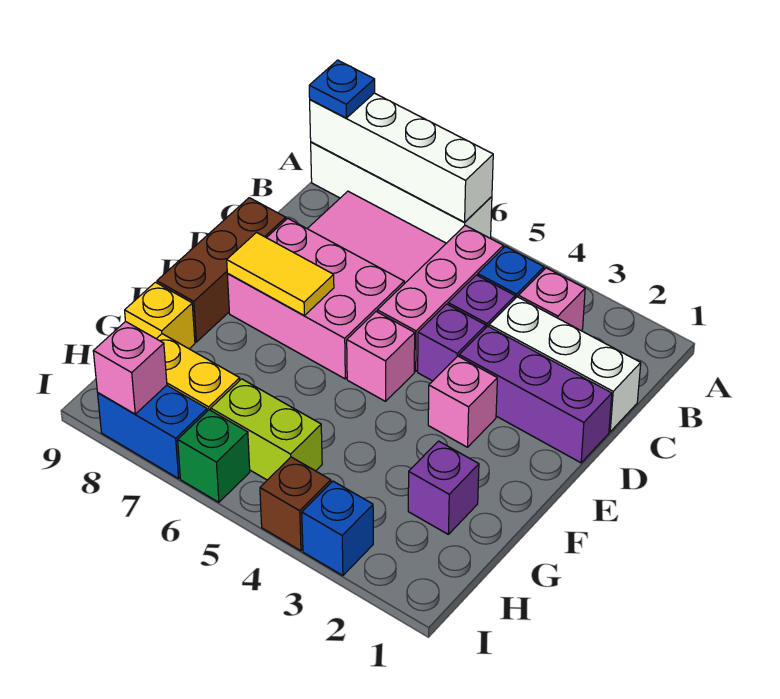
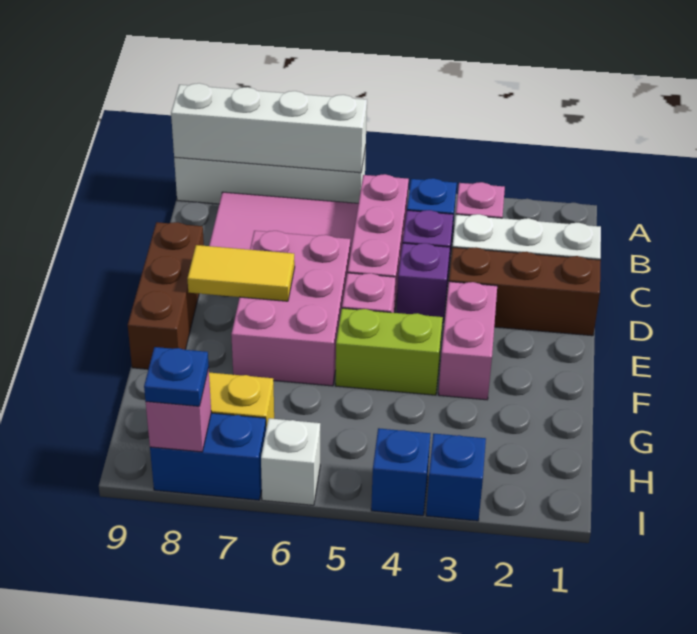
blue 1x1 plate [309,60,375,118] -> blue 1x1 plate moved to [144,347,209,406]
purple 1x3 brick [459,326,612,463] -> brown 1x3 brick [449,247,601,336]
pink 2x3 brick [227,218,404,379] -> pink 2x3 brick turned to [231,231,350,386]
pink 1x1 brick [428,356,497,447] -> pink 1x2 brick [439,282,497,400]
purple 1x1 brick [408,441,479,534] -> none
yellow 1x1 brick [125,282,195,349] -> none
lime 1x2 brick [211,379,322,480] -> lime 1x2 brick moved to [335,308,443,395]
brown 1x1 brick [260,457,331,551] -> blue 1x1 brick [371,428,431,516]
green 1x1 brick [178,410,250,502] -> white 1x1 brick [261,418,320,505]

